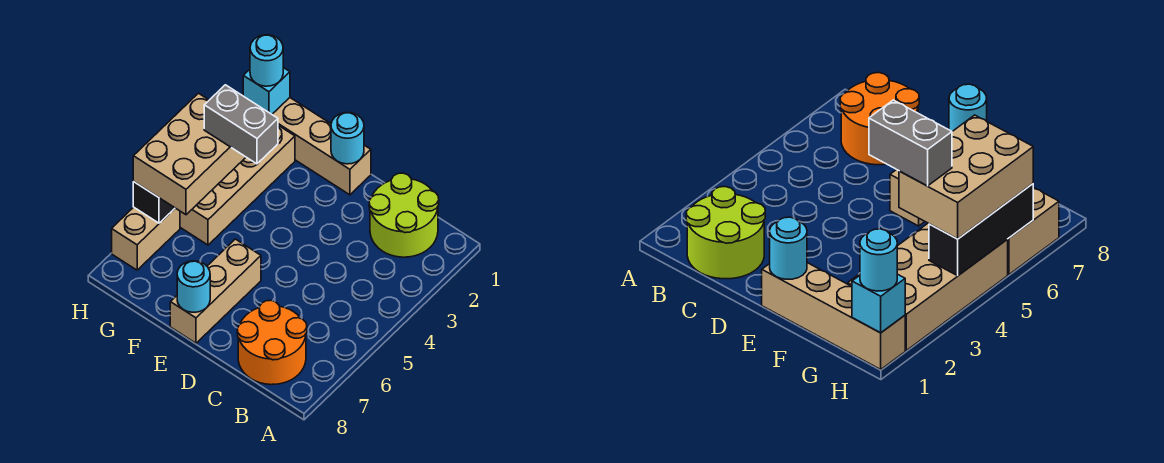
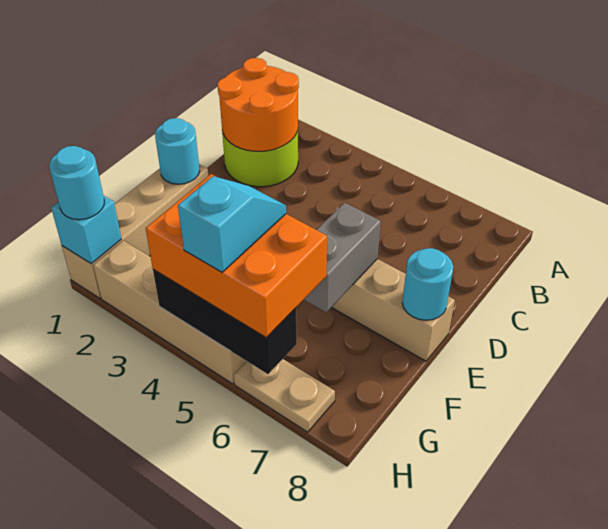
orange 2x2 round brick [237,301,307,385] -> orange 2x2 round brick moved to [217,58,299,151]
grey 1x2 brick [204,85,278,164] -> grey 1x2 brick moved to [304,203,381,312]
tan 2x4 brick [180,125,295,245] -> tan 1x4 brick [93,241,247,384]
tan 2x3 brick [133,93,246,215] -> orange 2x3 brick [146,174,327,338]
none -> cyan 1x2 slope [178,176,286,272]
tan 1x2 brick [112,207,180,270] -> tan 1x2 plate [234,359,335,432]

